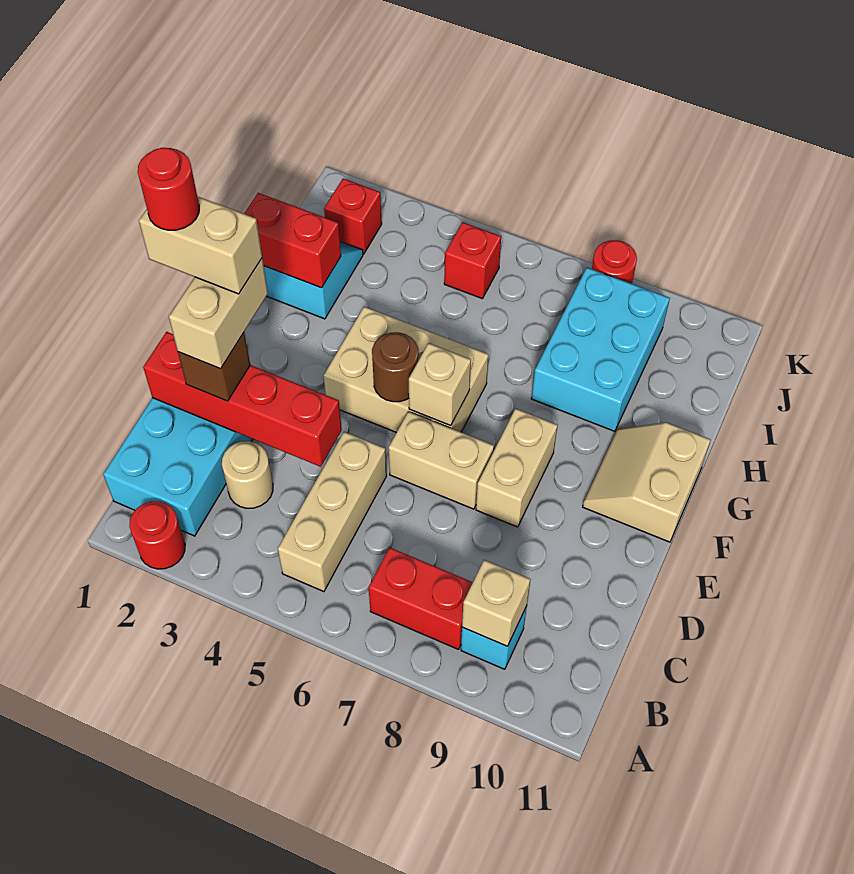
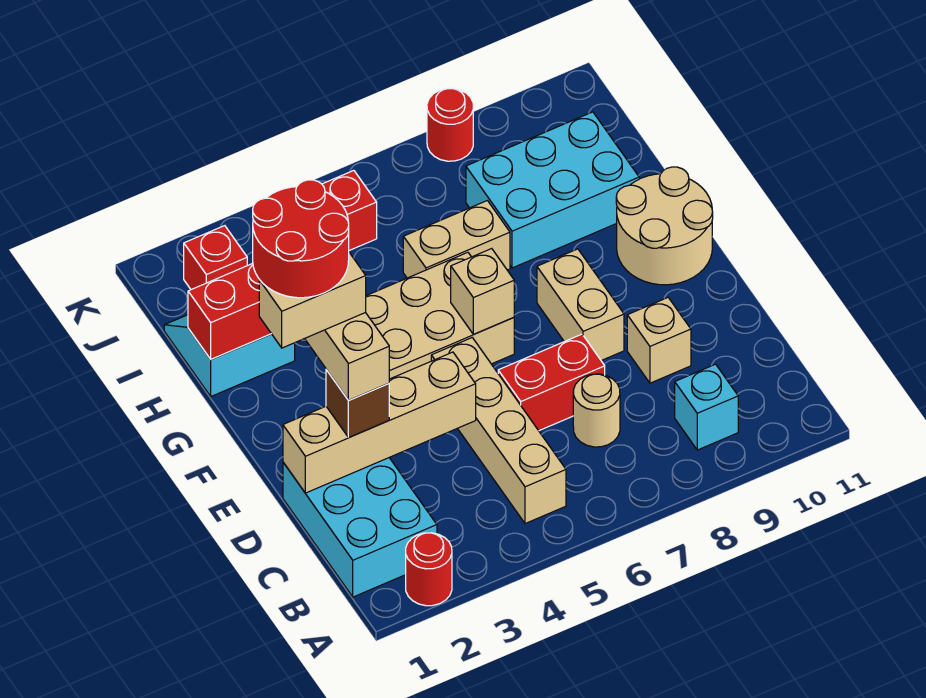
tan 1x3 brick [278,432,387,592] -> tan 1x4 brick [431,338,566,524]
red 1x2 brick [369,548,473,649] -> red 1x2 brick moved to [498,334,605,431]
tan 1x1 brick [462,560,531,646] -> tan 1x1 brick moved to [627,298,691,383]
tan 1x1 round brick [222,441,273,508] -> tan 1x1 round brick moved to [573,374,620,447]
red 1x4 brick [143,332,342,467] -> tan 1x4 brick [283,352,476,493]
red 1x1 round brick [138,148,199,230] -> red 2x2 round brick [253,180,349,298]
tan 1x2 brick [389,411,494,509] -> tan 1x2 brick moved to [403,201,510,278]
brown 1x1 round brick [372,332,418,402] -> none
tan 2x2 slope [583,423,711,542] -> tan 2x2 round brick [616,167,713,285]
cyan 2x3 brick [532,268,670,431] -> cyan 2x3 brick turned to [466,112,639,268]

